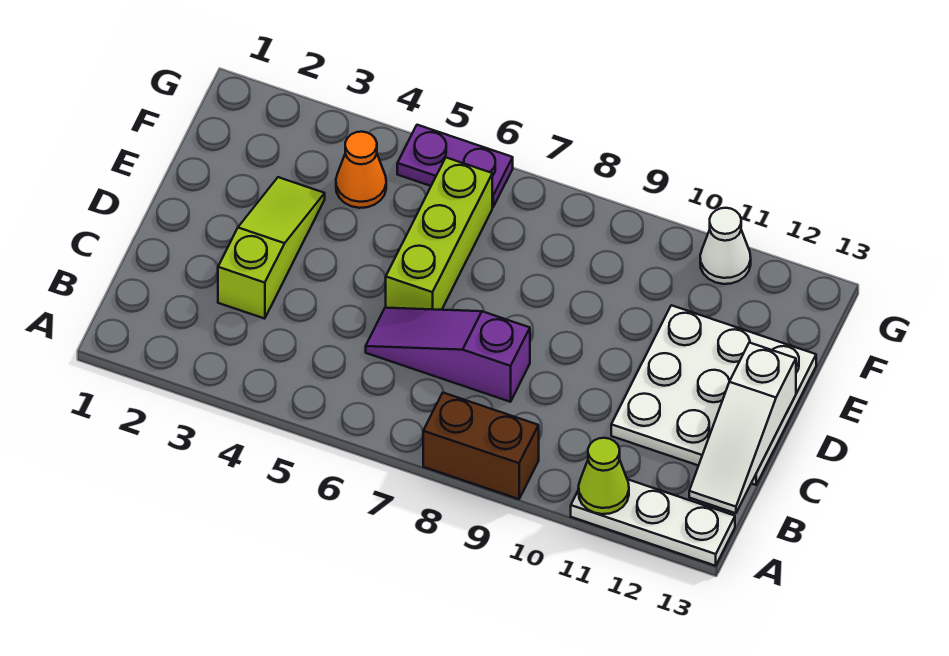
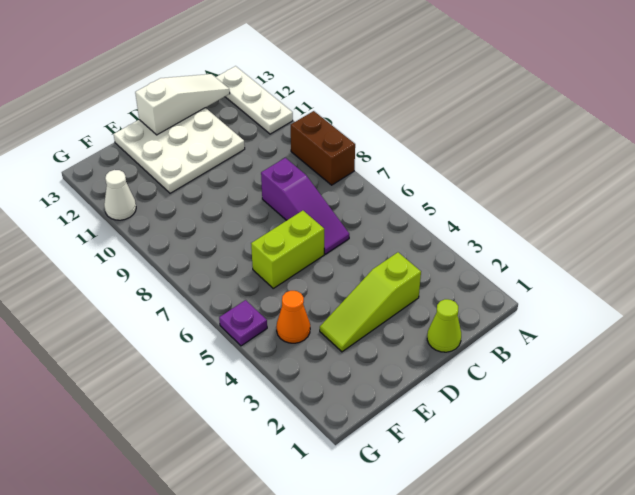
lime 1x1 cone [579,438,629,514] -> lime 1x1 cone moved to [427,299,461,352]
lime 1x3 brick [386,158,492,310] -> lime 1x2 brick [251,211,324,288]
purple 1x2 plate [397,125,513,207] -> purple 1x1 plate [219,300,267,346]

